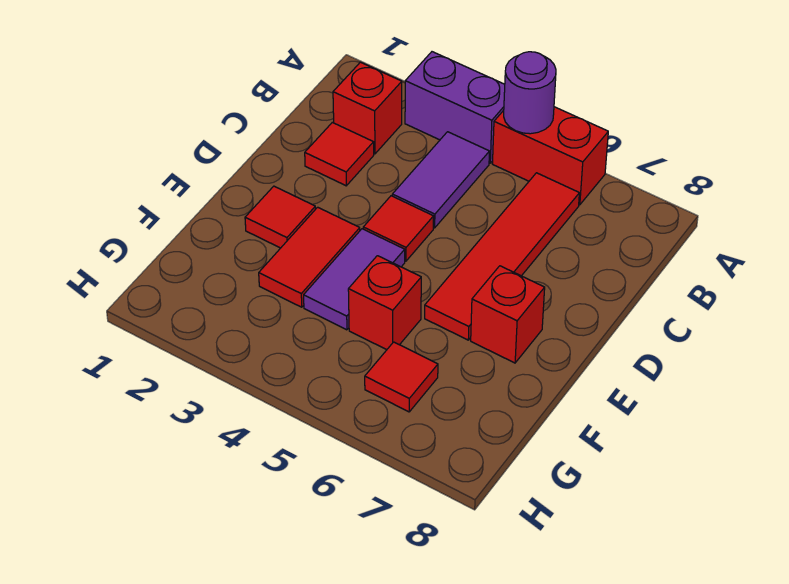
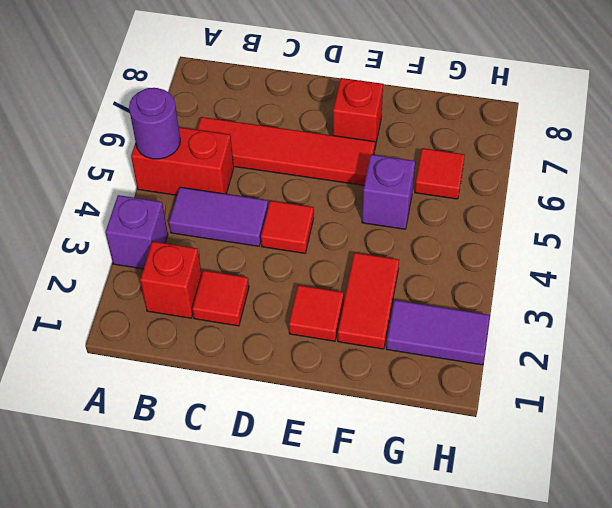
purple 1x2 brick [405,52,505,163] -> purple 1x1 brick [105,195,168,269]
red 1x2 brick [492,107,608,205] -> red 1x2 brick turned to [131,127,234,195]
red 1x2 tile [259,207,360,307] -> red 1x2 tile turned to [338,253,399,349]
purple 1x2 tile [304,229,405,330] -> purple 1x2 tile moved to [386,300,490,365]
red 1x1 brick [348,256,421,350] -> purple 1x1 brick [362,155,415,229]

